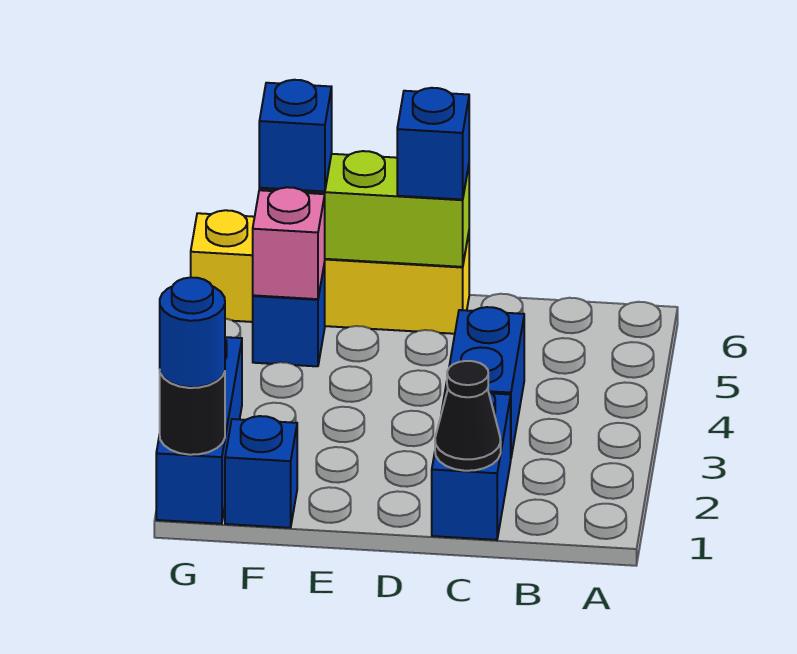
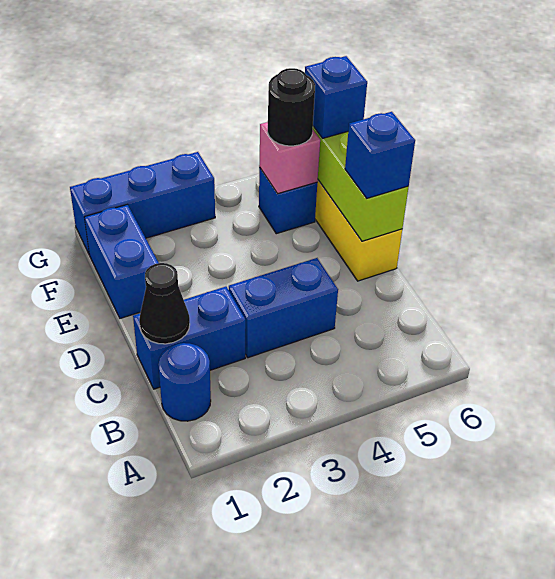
blue 1x1 brick [225,416,297,528] -> blue 1x2 brick [85,205,159,318]
black 1x1 round brick [160,372,225,455] -> black 1x1 round brick moved to [268,68,315,146]
blue 1x1 round brick [160,277,225,387] -> blue 1x1 round brick moved to [158,343,211,421]

